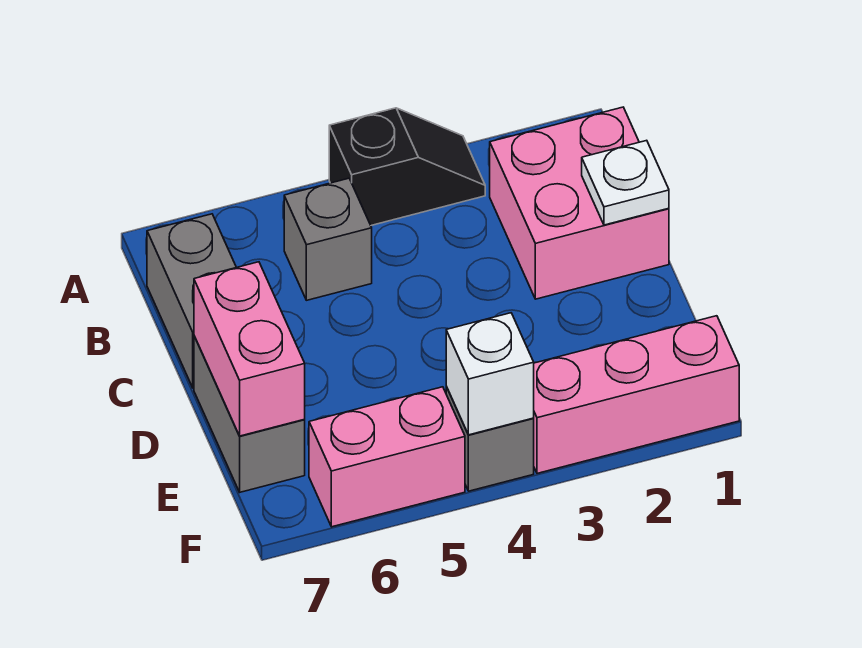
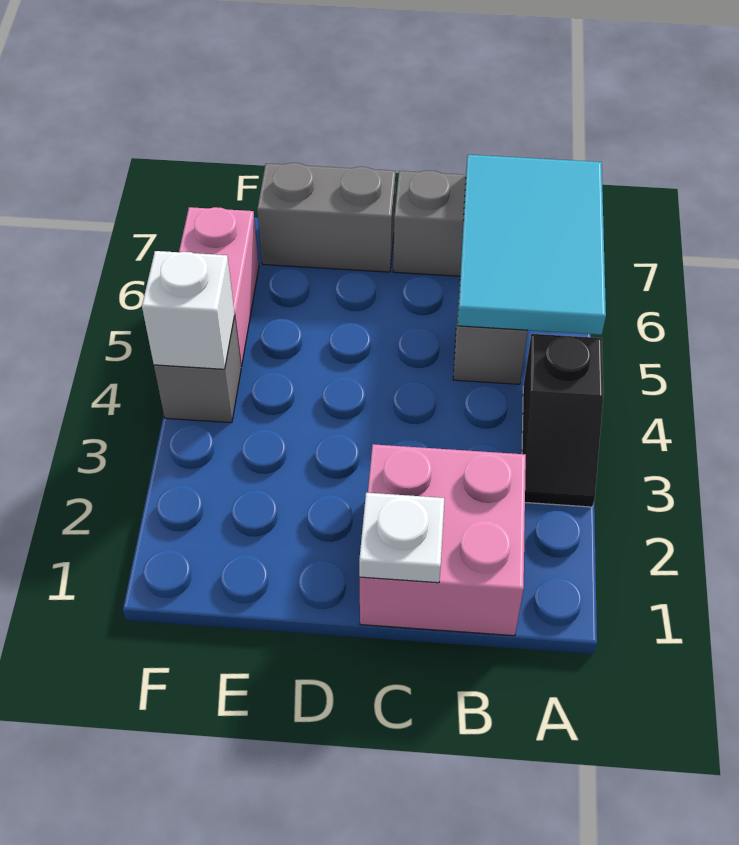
none -> cyan 2x3 tile [458,155,606,335]
pink 1x2 brick [194,262,305,436] -> none
pink 1x3 brick [533,316,739,473] -> none

